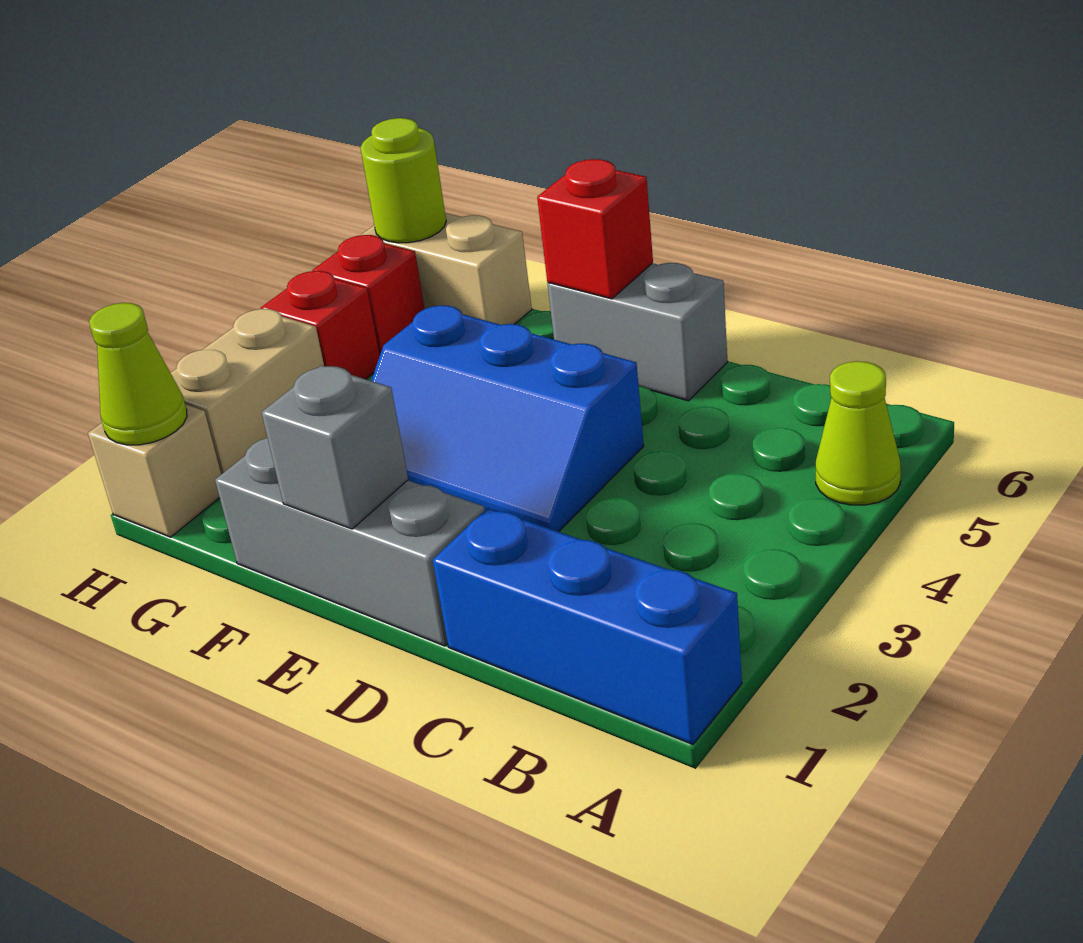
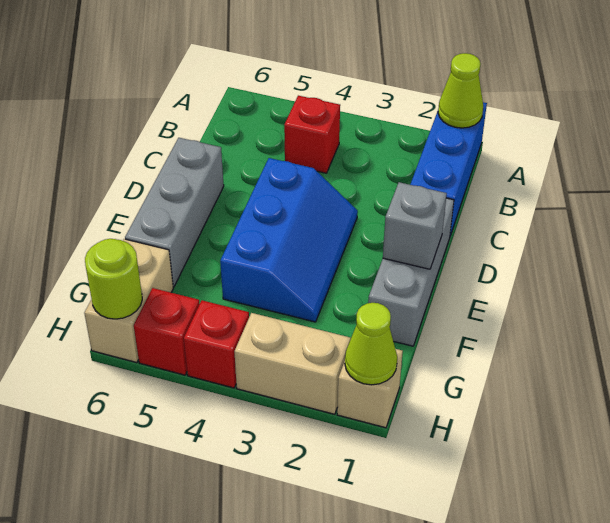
lime 1x1 cone [816,361,901,505] -> lime 1x1 cone moved to [438,53,483,128]
grey 1x2 brick [547,263,728,401] -> grey 1x3 brick [125,138,224,287]
red 1x1 brick [537,159,653,299] -> red 1x1 brick moved to [284,96,340,173]

